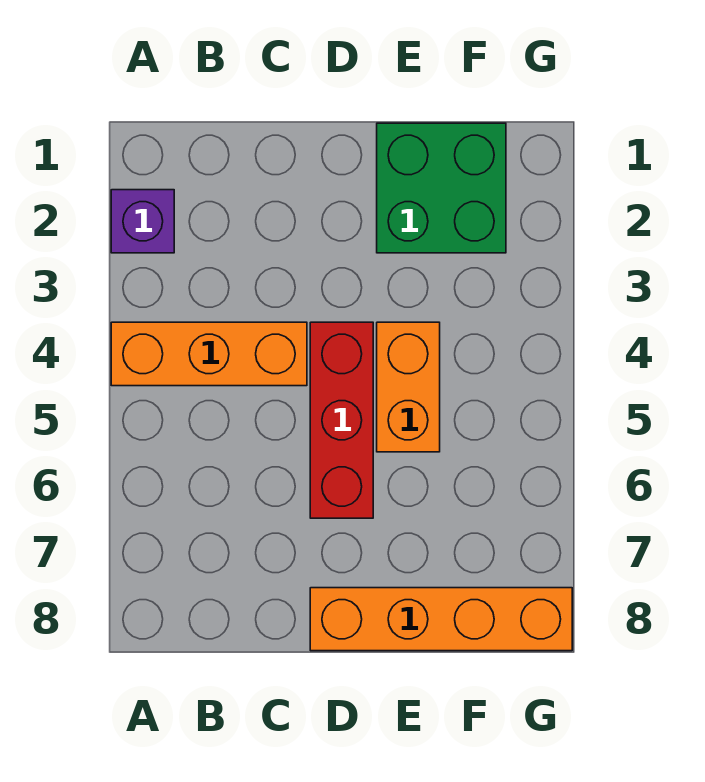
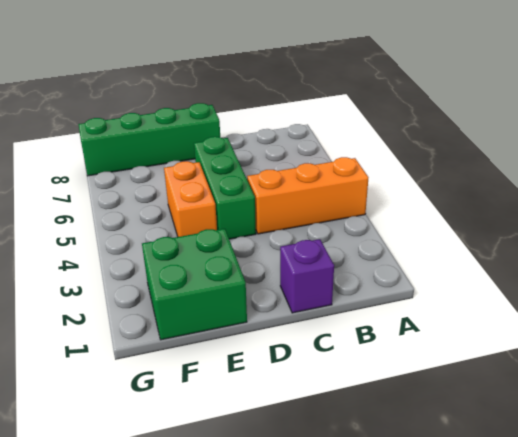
purple 1x1 brick [111,190,174,253] -> purple 1x1 brick moved to [280,239,334,313]
red 1x3 brick [310,322,373,518] -> green 1x3 brick [194,137,256,239]
orange 1x4 brick [310,588,572,651] -> green 1x4 brick [78,103,220,176]

